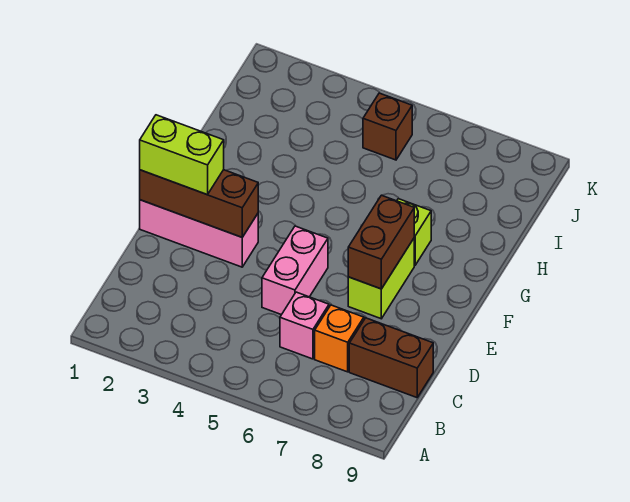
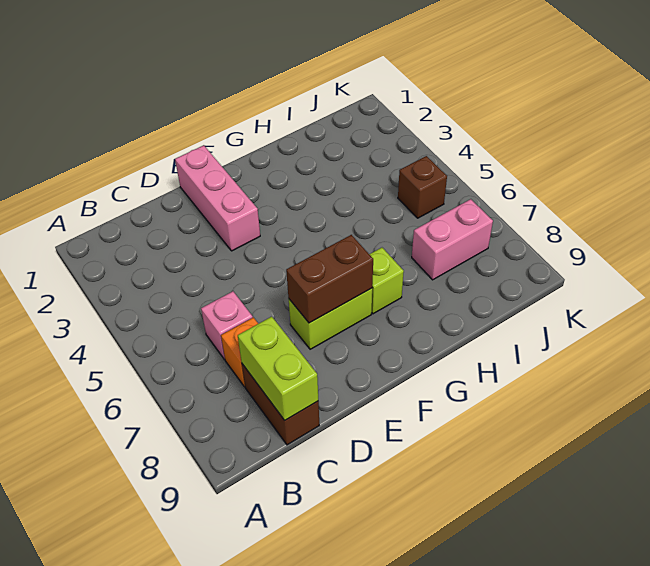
pink 1x2 brick [262,226,328,315] -> pink 1x2 brick moved to [412,199,493,280]
brown 1x3 brick [140,170,258,237] -> none
lime 1x2 brick [140,115,224,195] -> lime 1x2 brick moved to [238,317,318,420]

